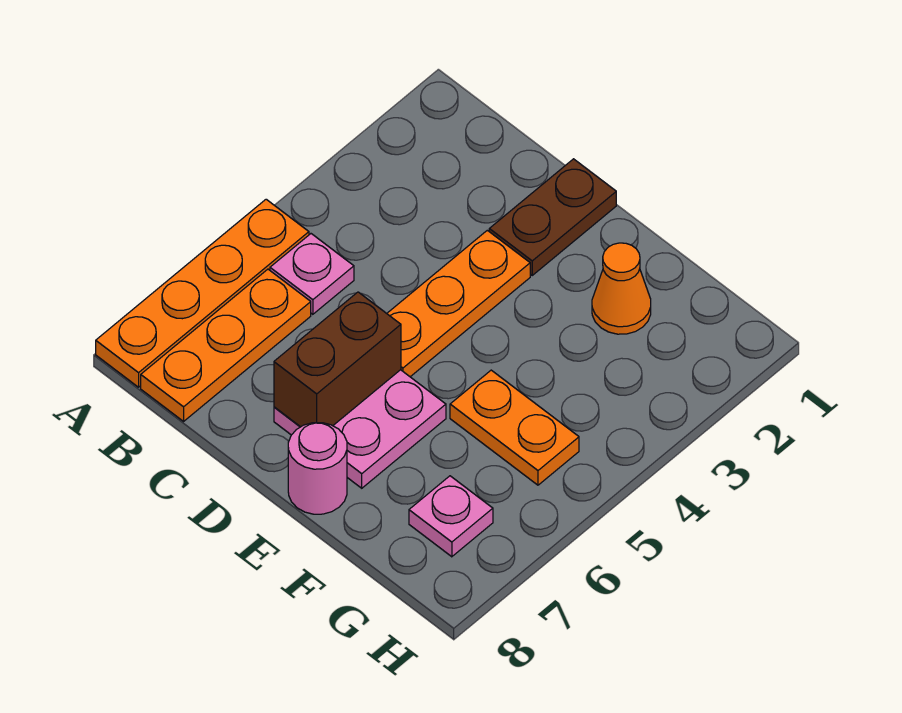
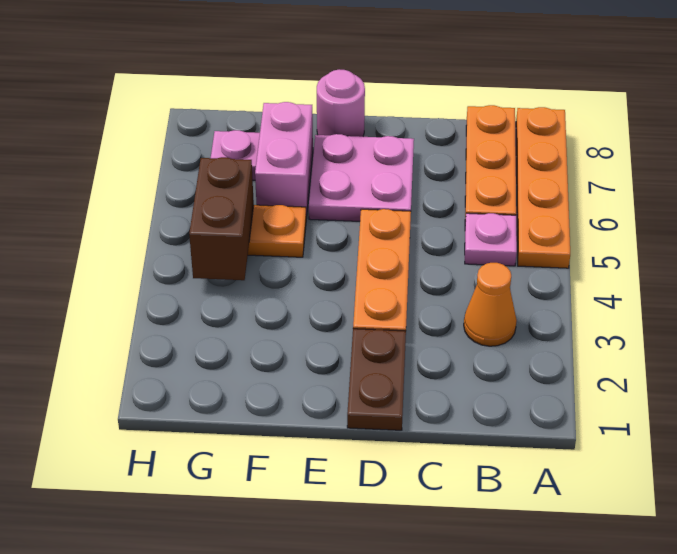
brown 1x2 brick [274,292,401,427] -> brown 1x2 brick moved to [189,157,254,280]
orange 1x1 cone [592,243,651,334] -> orange 1x1 cone moved to [464,263,517,346]
none -> pink 1x2 brick [255,102,313,218]

